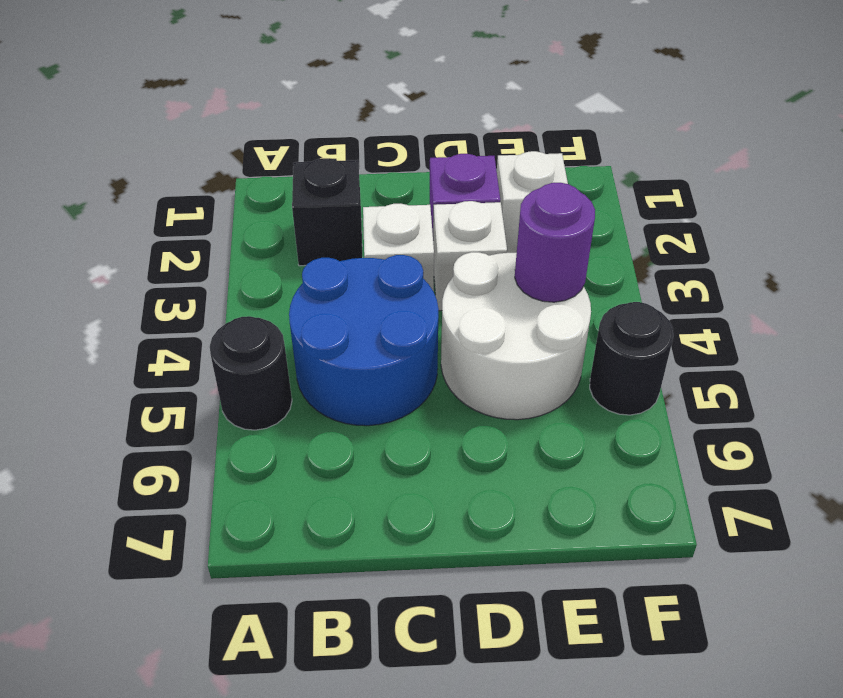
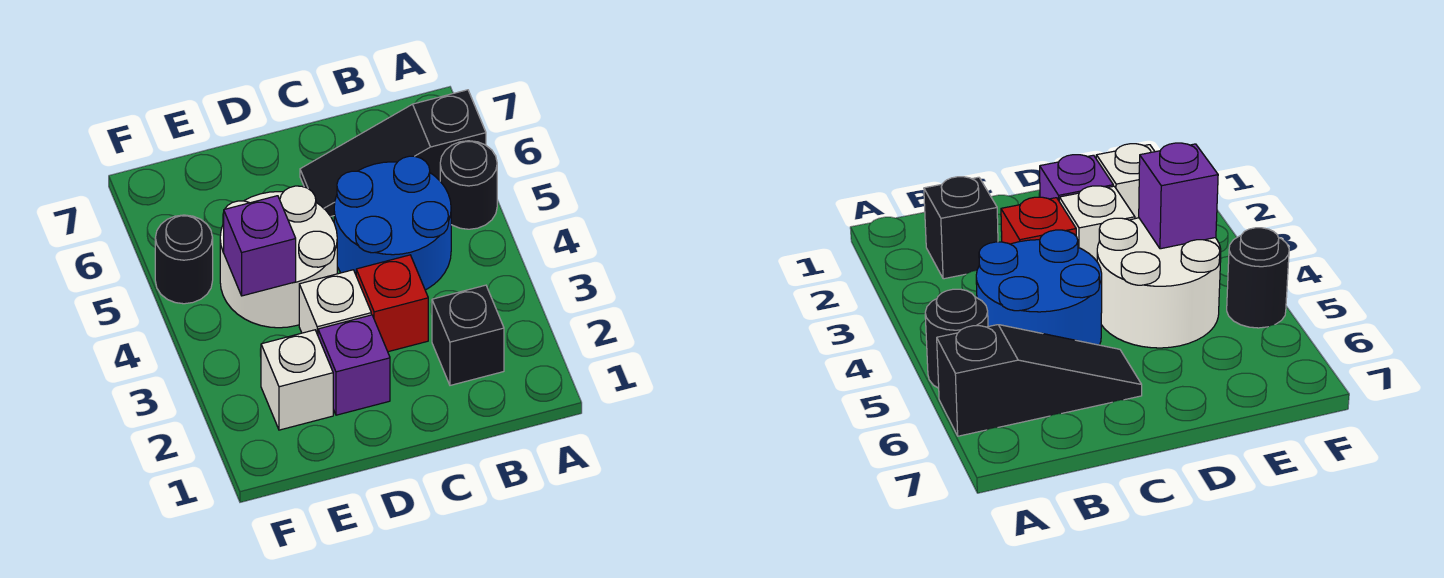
none -> black 1x3 slope [300,90,486,216]
white 1x1 brick [363,204,434,291] -> red 1x1 brick [356,255,428,352]
purple 1x1 round brick [515,183,595,302] -> purple 1x1 brick [224,196,296,296]

